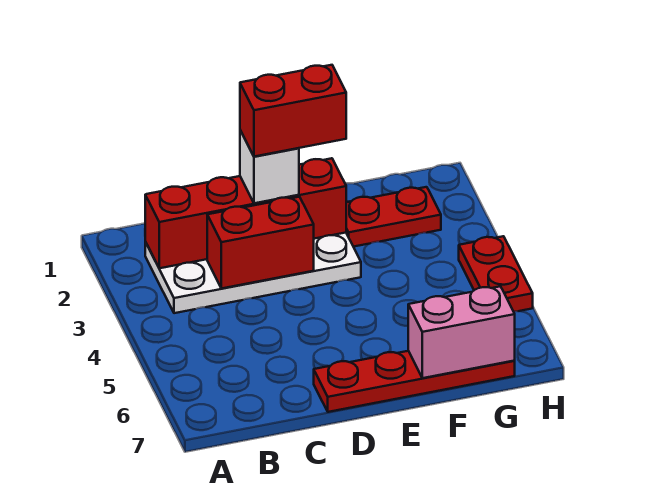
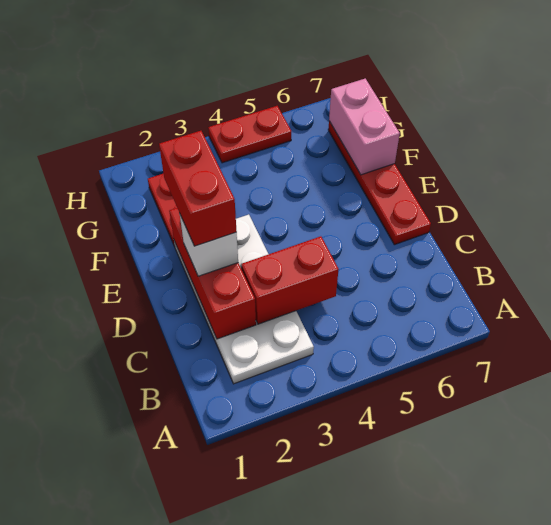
red 1x4 brick [145,158,346,268] -> red 1x3 brick [169,208,256,339]
red 1x2 brick [207,197,314,289] -> red 1x2 brick turned to [241,236,339,324]

